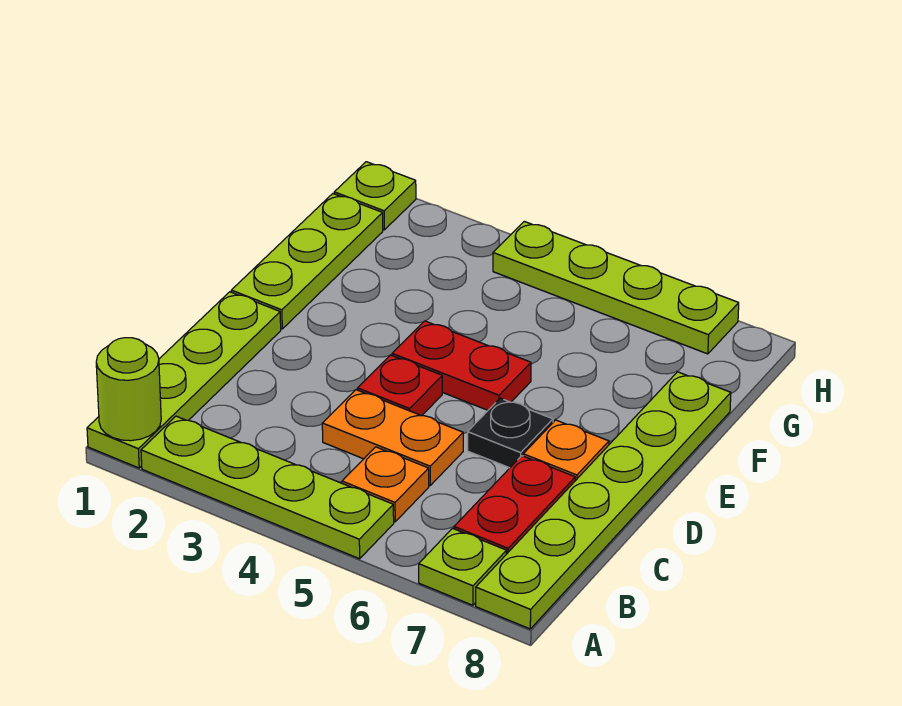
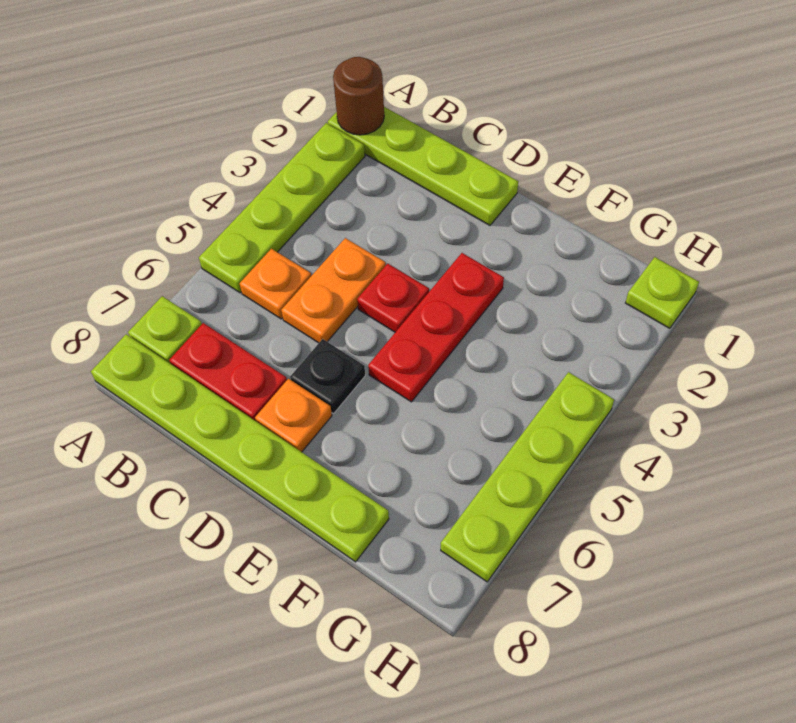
lime 1x1 round brick [96,338,161,441] -> brown 1x1 round brick [333,57,384,135]
lime 1x3 plate [231,194,383,329] -> none
red 1x2 plate [392,321,531,410] -> red 1x3 plate [368,253,504,402]

